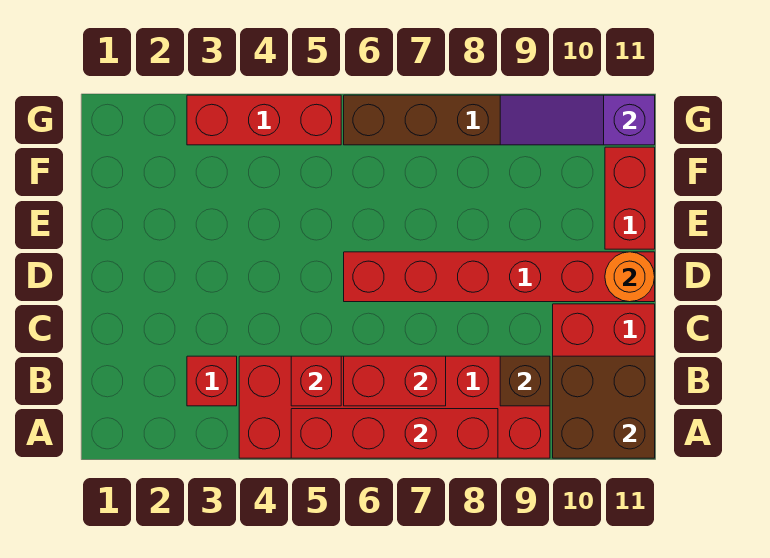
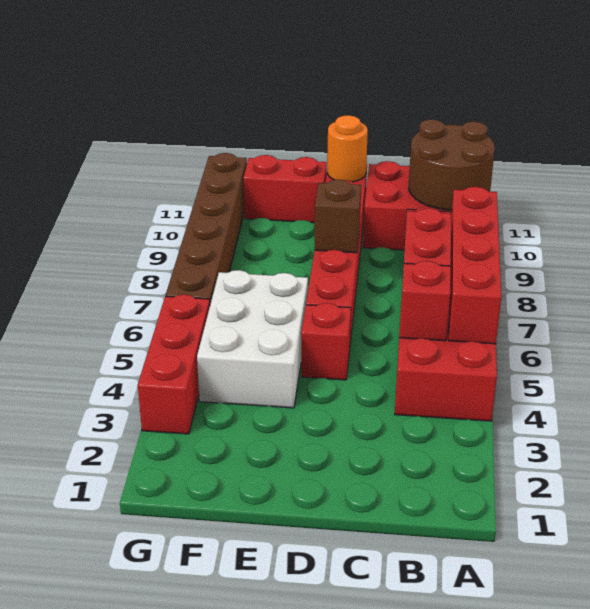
brown 2x2 brick [553,356,655,458] -> brown 2x2 round brick [409,119,495,210]
red 1x1 brick [187,356,237,406] -> red 1x1 brick moved to [301,303,351,380]
brown 1x1 brick [500,356,550,406] -> brown 1x1 brick moved to [314,180,361,253]
none -> white 2x3 brick [197,270,308,408]
purple 1x3 slope [500,95,655,145] -> none

